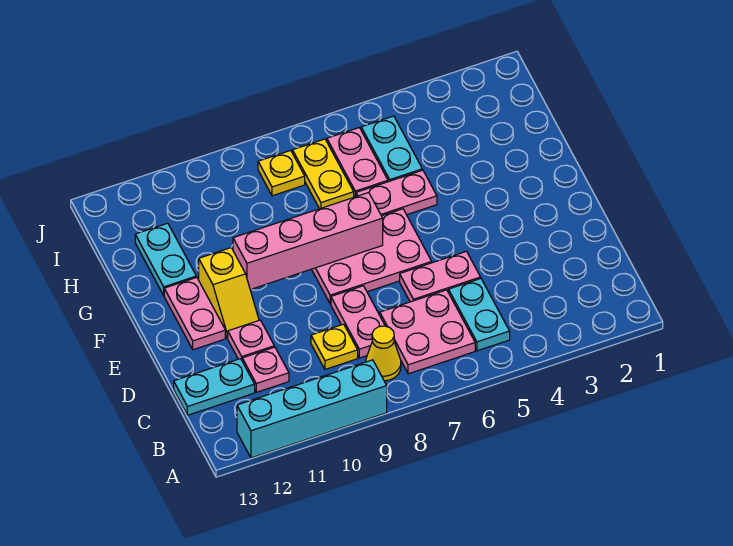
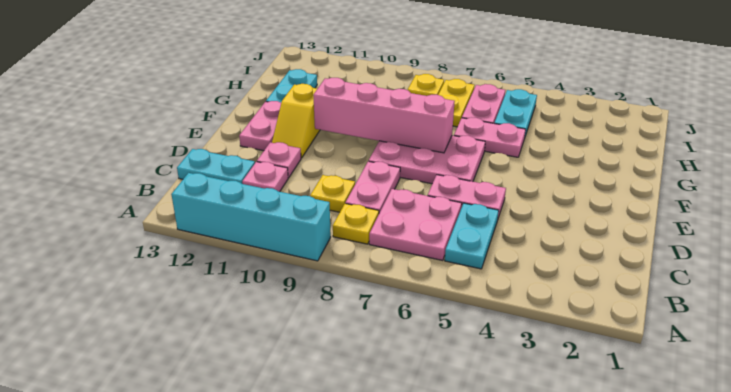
yellow 1x1 cone [366,326,401,381] -> yellow 1x1 plate [333,204,379,244]

